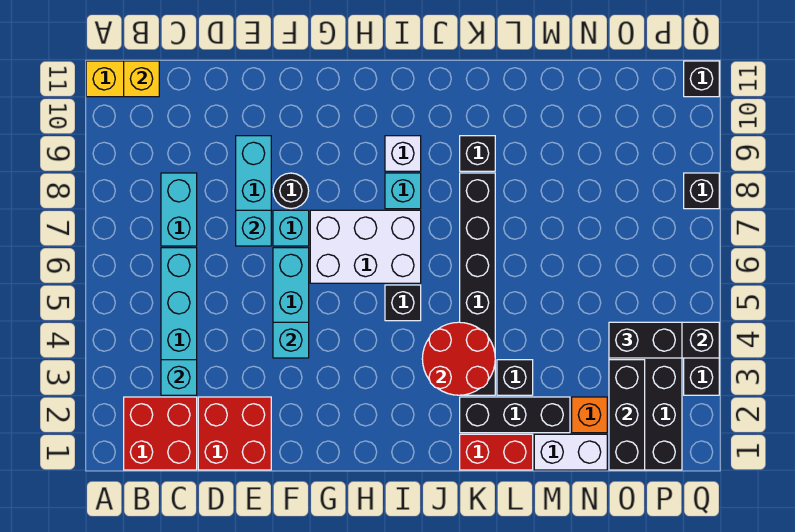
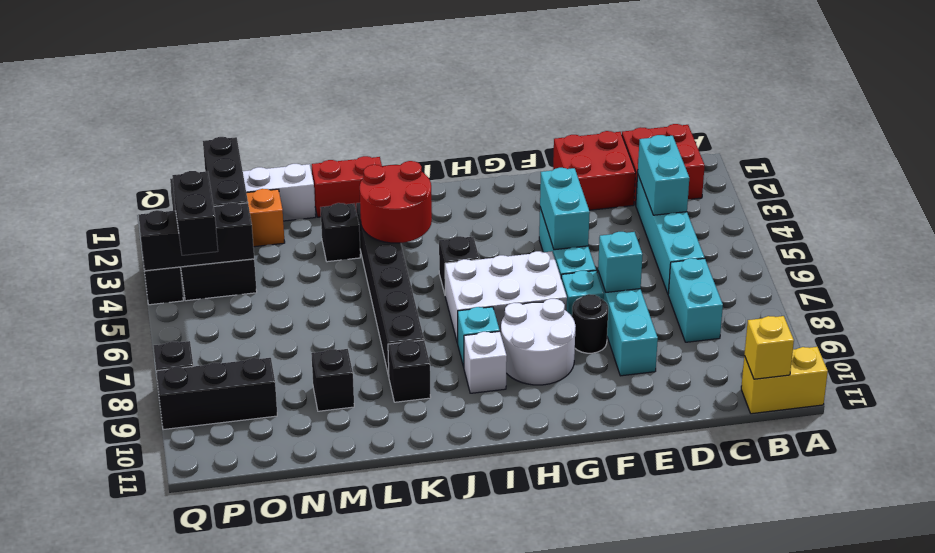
cyan 1x1 brick [161,360,197,395] -> cyan 1x2 brick [638,135,689,215]
cyan 1x1 brick [273,322,309,358] -> cyan 1x2 brick [540,168,590,250]
none -> white 2x2 round brick [501,299,576,385]
black 1x3 brick [460,397,570,433] -> black 1x3 brick moved to [156,358,277,430]
black 1x2 brick [609,322,682,358] -> black 1x2 brick turned to [172,171,218,255]
black 1x1 brick [684,61,719,97] -> black 1x1 brick moved to [311,349,354,411]

